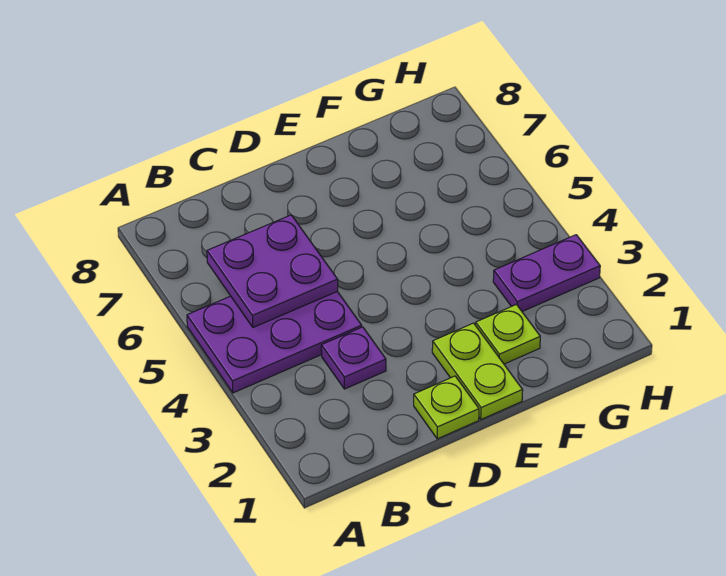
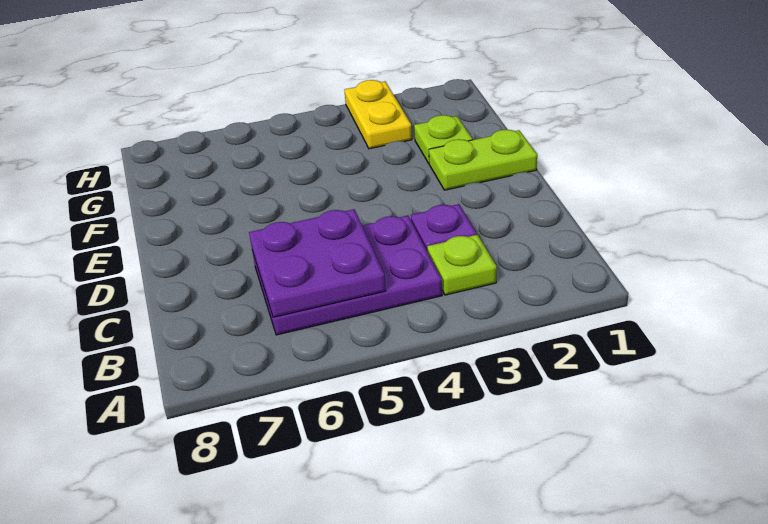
purple 2x3 plate [187,291,362,393] -> purple 2x3 plate turned to [252,215,442,335]
lime 1x1 plate [414,376,479,439] -> lime 1x1 plate moved to [427,235,497,295]
purple 1x2 plate [493,235,600,312] -> yellow 1x2 plate [344,80,412,149]

